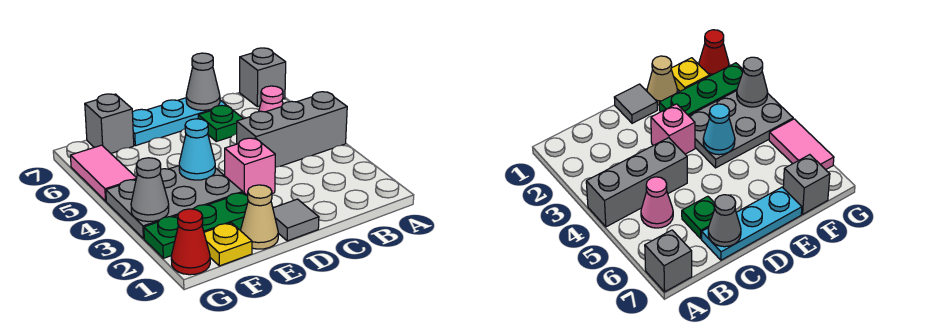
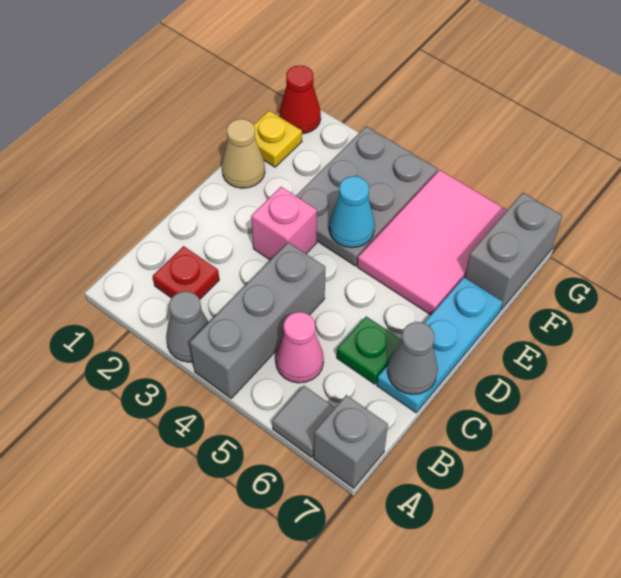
none -> red 1x1 plate [153,246,219,300]
grey 1x1 tile [273,199,319,241] -> grey 1x1 tile moved to [272,386,335,457]
green 1x3 plate [144,192,248,258] -> none
grey 1x1 brick [85,94,134,153] -> grey 1x2 brick [465,193,562,310]
grey 1x1 cone [131,158,169,222] -> grey 1x1 cone moved to [166,291,209,362]
pink 1x2 tile [70,145,136,201] -> pink 2x3 tile [357,170,507,315]

